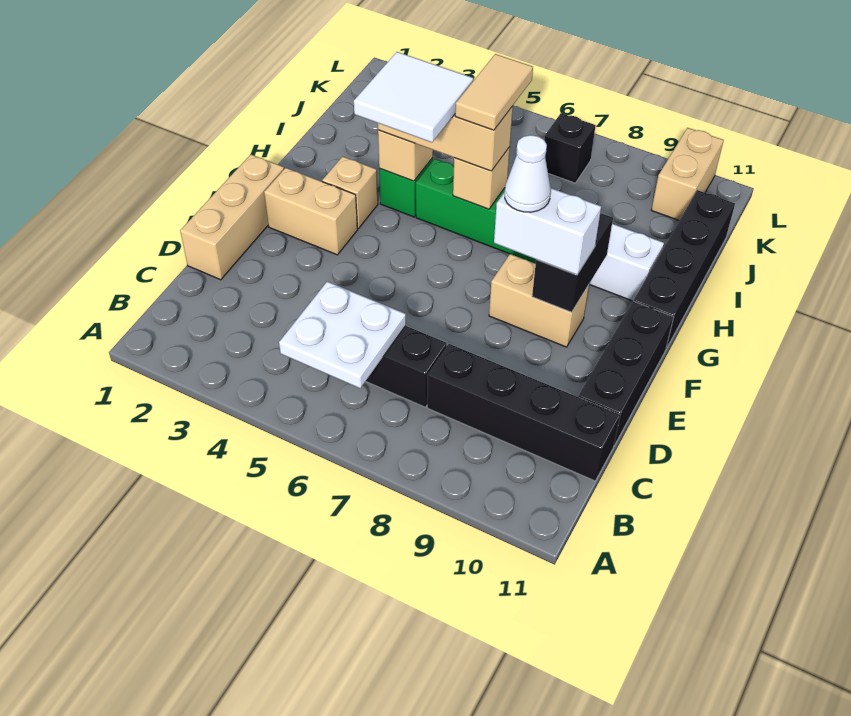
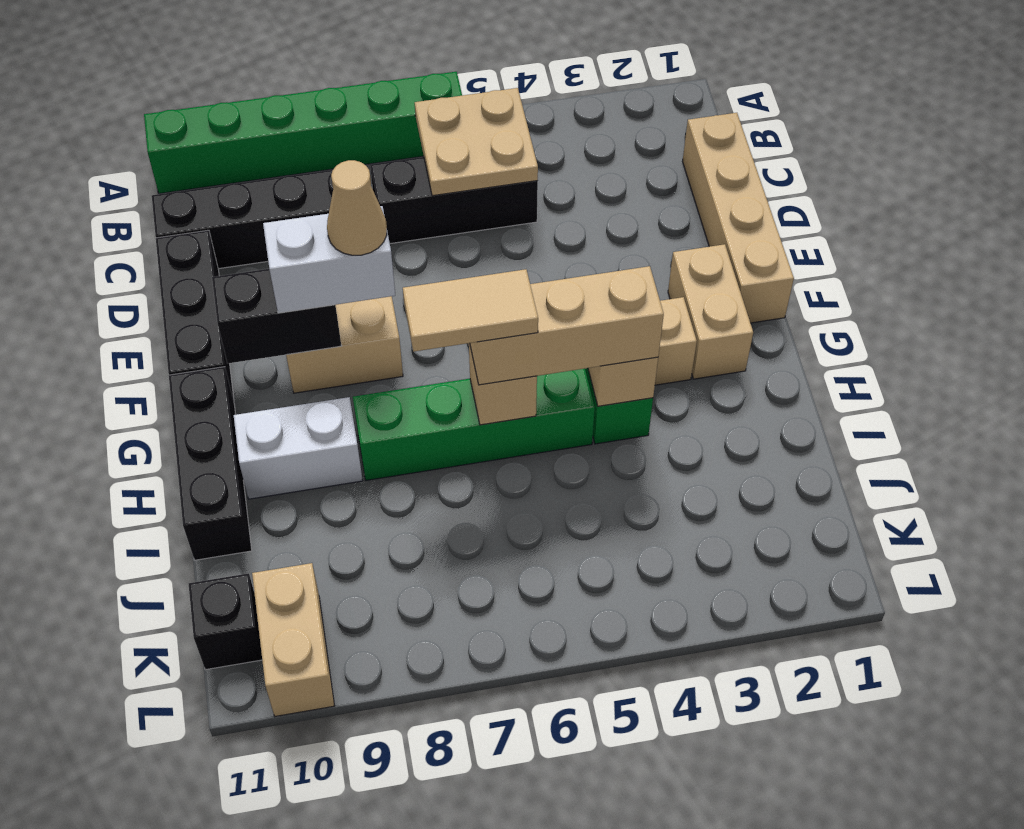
none -> green 1x6 brick [144,72,462,194]
white 2x2 plate [279,282,406,388] -> tan 2x2 plate [415,88,538,196]
tan 1x3 brick [180,155,284,280] -> tan 1x4 brick [683,113,794,323]
tan 1x2 brick [264,168,358,255] -> tan 1x2 brick turned to [668,244,753,379]
white 1x1 cone [505,135,551,212] -> tan 1x1 cone [327,160,387,255]
black 1x2 brick [532,213,613,312] -> black 1x2 brick turned to [212,269,341,363]
white 2x2 tile [354,52,473,142] -> none
black 1x4 brick [634,190,735,349] -> black 1x3 brick [169,367,252,560]
tan 1x2 tile [455,54,533,130] -> tan 1x2 tile turned to [403,269,538,352]
black 1x1 brick [544,113,596,183] -> black 1x1 brick moved to [189,573,262,670]

